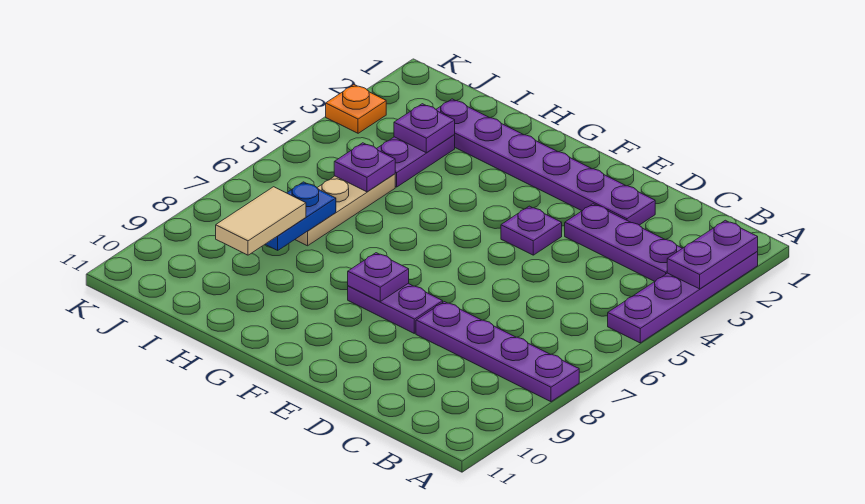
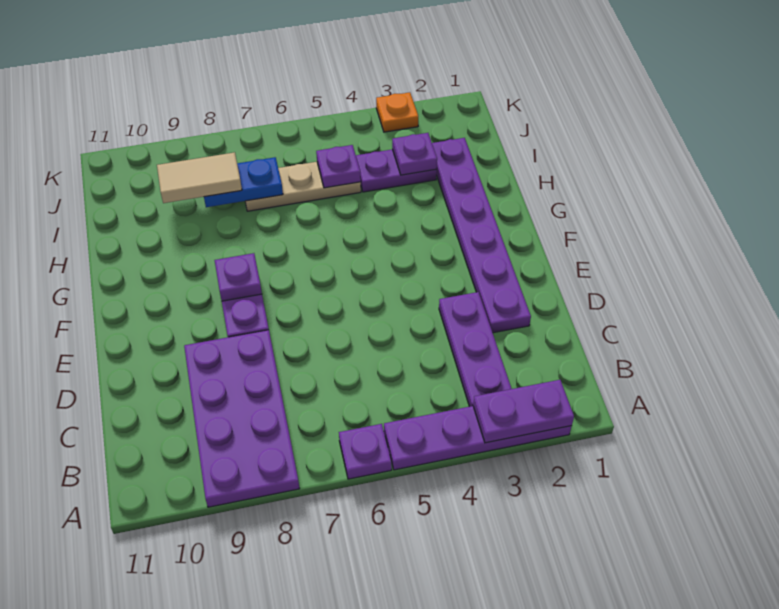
purple 1x4 plate [416,302,579,402] -> purple 2x4 plate [184,330,300,507]
purple 1x1 plate [501,206,562,255] -> purple 1x1 plate moved to [339,424,392,479]

